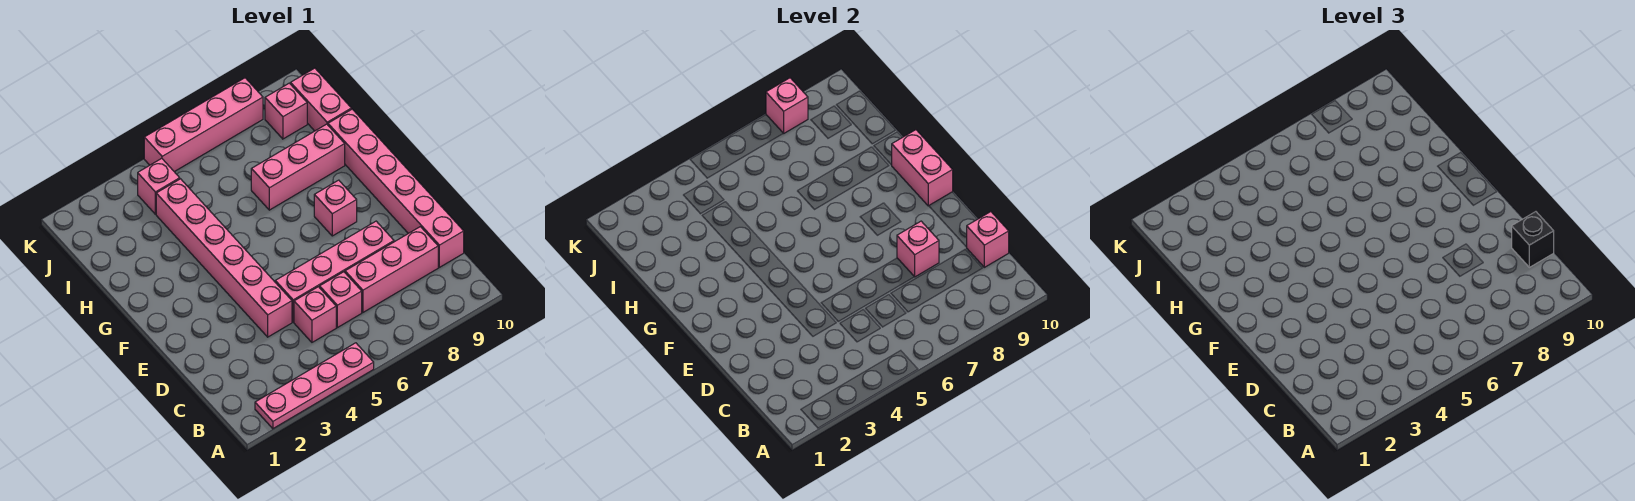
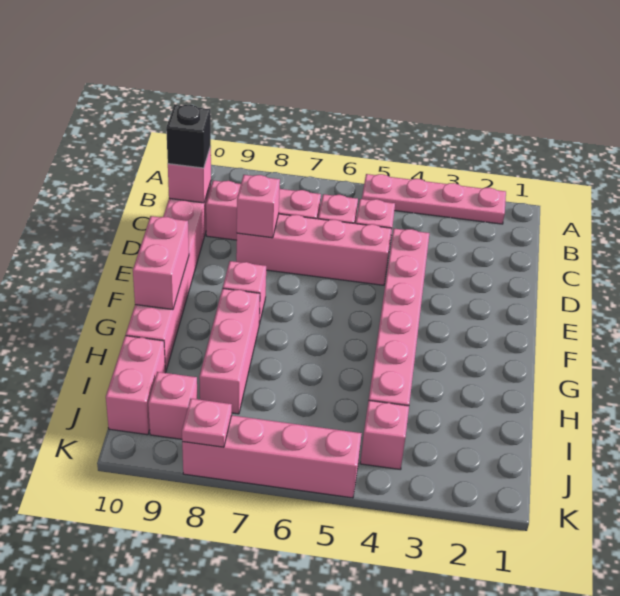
pink 1x3 brick [251,124,345,210] -> pink 1x3 brick turned to [199,288,260,414]
pink 1x1 brick [766,78,808,133] -> pink 1x1 plate [182,399,232,447]

